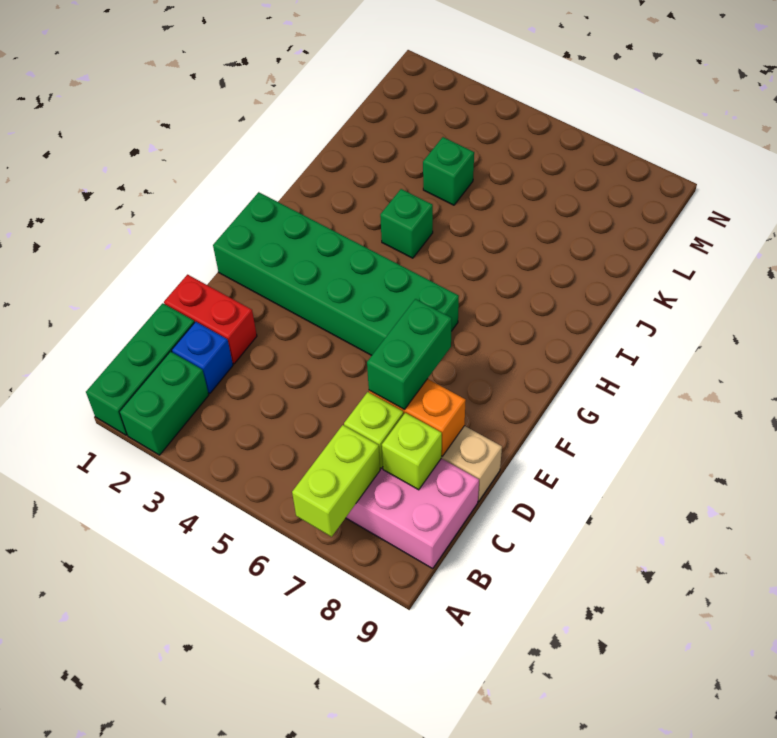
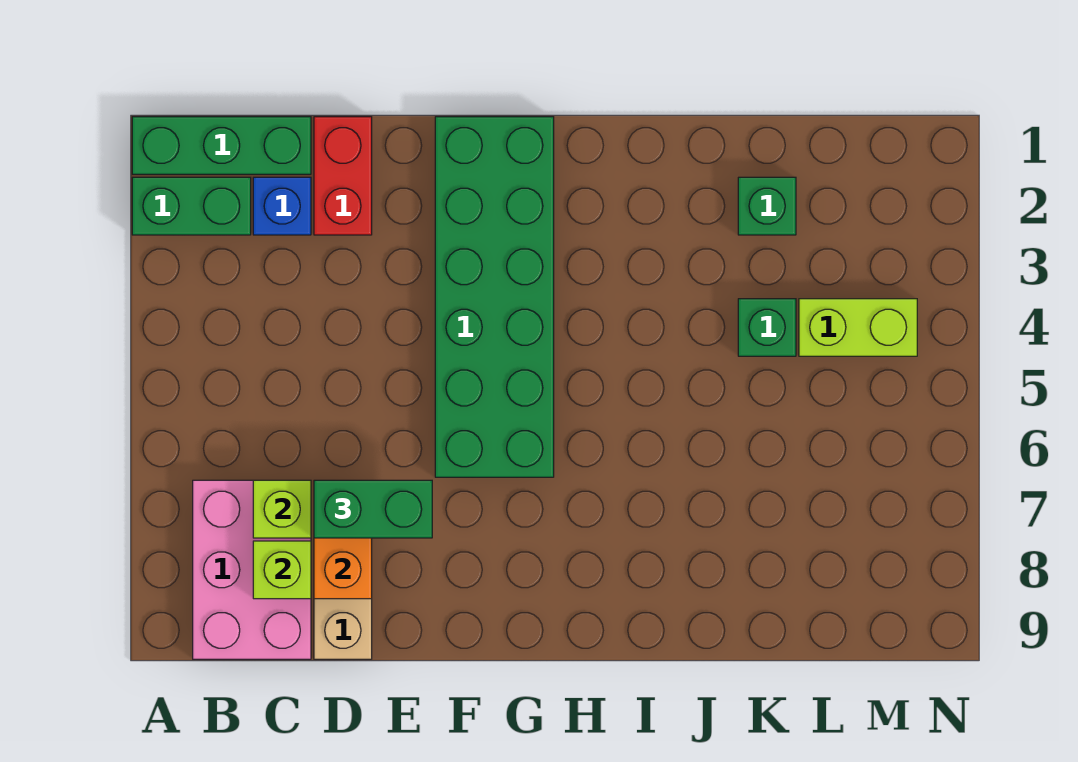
lime 1x2 brick [292,425,380,537] -> lime 1x2 brick moved to [799,299,917,356]
green 1x1 brick [380,189,433,258] -> green 1x1 brick moved to [738,177,796,235]

